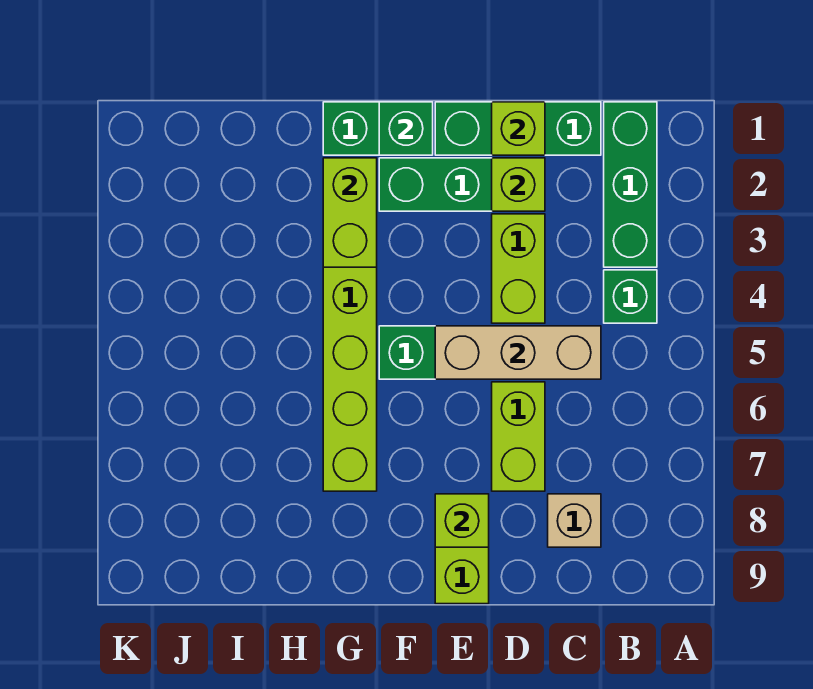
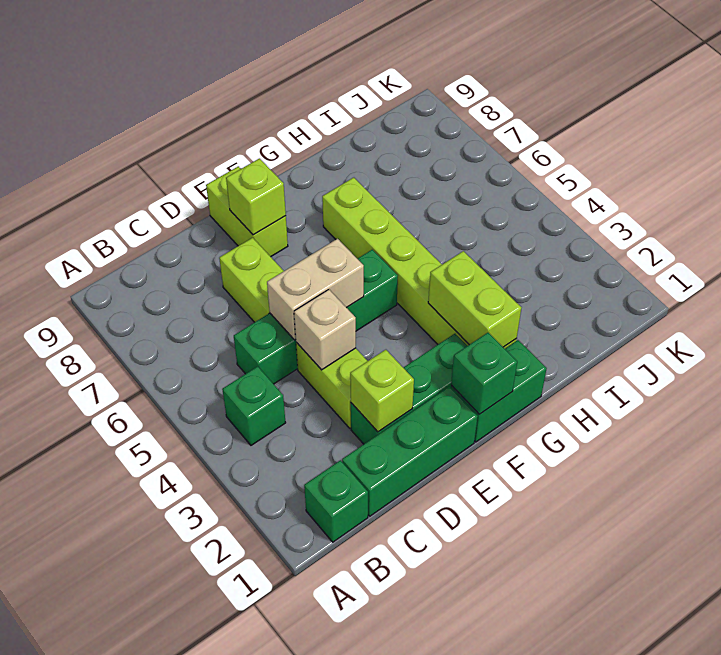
green 1x3 brick [604,102,657,267] -> green 1x1 brick [304,460,368,542]
tan 1x3 brick [435,326,601,379] -> tan 1x2 brick [267,239,364,340]
tan 1x1 brick [548,494,601,547] -> tan 1x1 brick moved to [294,290,356,370]
lime 1x1 brick [492,102,545,155] -> none

